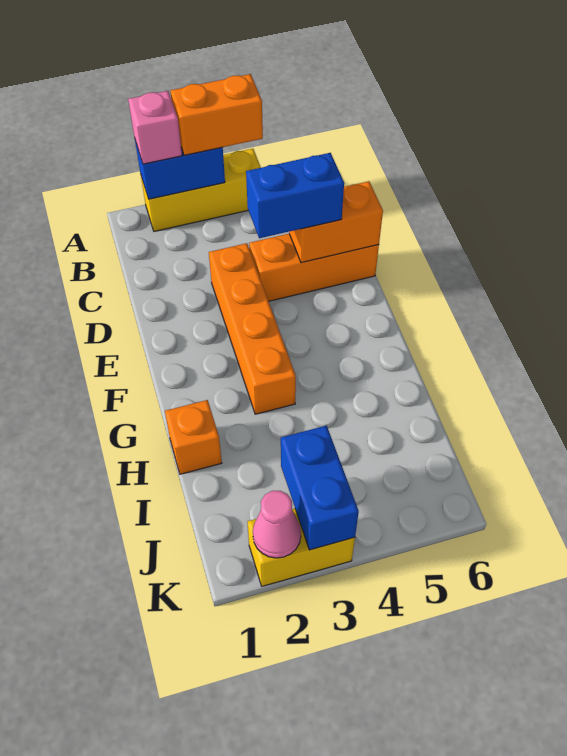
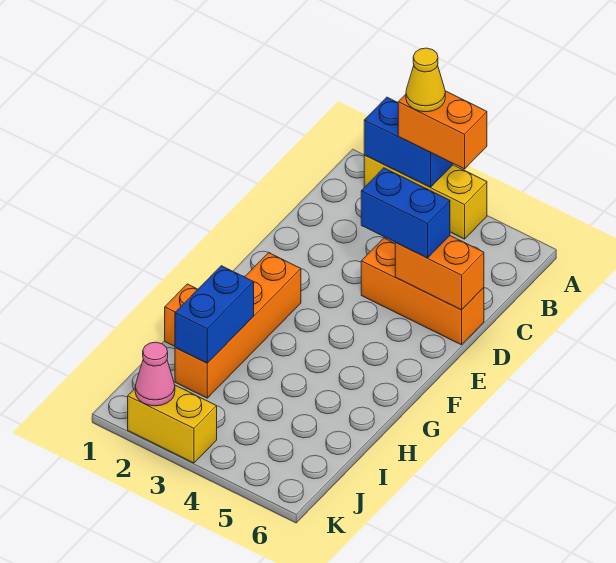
pink 1x1 brick [128,91,182,164] -> none
none -> yellow 1x1 cone [406,48,445,112]
orange 1x4 brick [209,243,296,414] -> orange 1x4 brick moved to [175,253,301,398]
blue 1x2 brick [281,426,359,550] -> blue 1x2 brick moved to [175,266,254,363]

